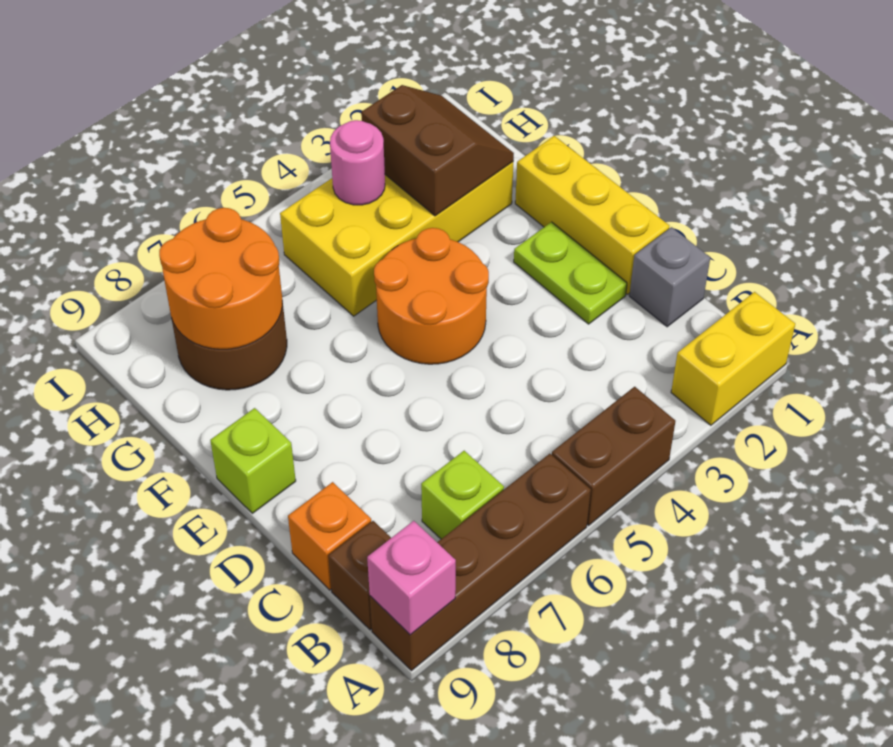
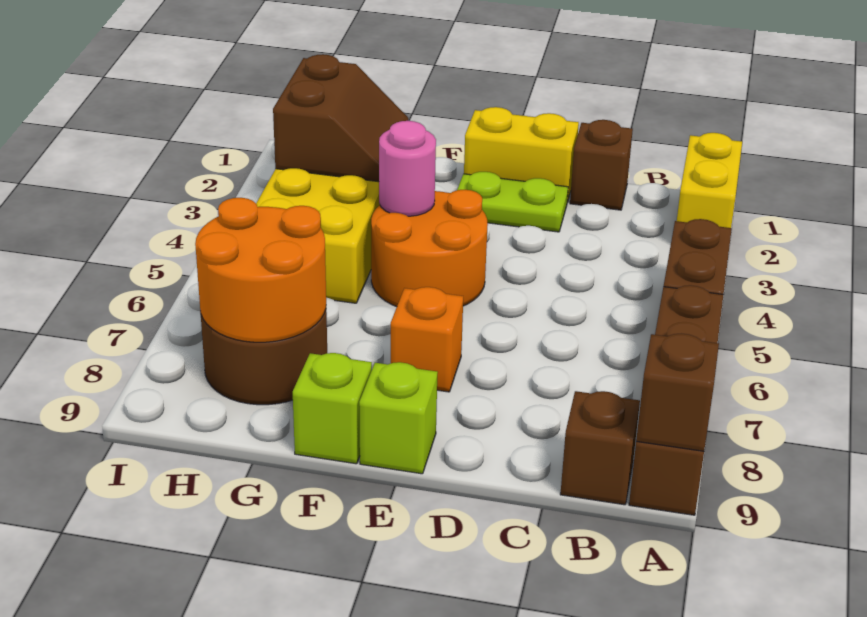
pink 1x1 brick [367,521,456,635] -> brown 1x1 brick [636,334,719,451]
lime 1x1 brick [421,451,504,539] -> lime 1x1 brick moved to [293,353,372,464]
grey 1x1 brick [629,227,710,327] -> brown 1x1 brick [570,120,633,210]
orange 1x1 brick [288,482,371,590] -> orange 1x1 brick moved to [391,287,463,392]
yellow 1x3 brick [515,136,669,294] -> yellow 1x2 brick [464,107,579,202]
brown 2x2 slope [361,85,514,216] -> brown 2x2 slope turned to [273,54,408,182]
pink 1x1 round brick [330,120,385,205] -> pink 1x1 round brick moved to [379,121,436,216]

